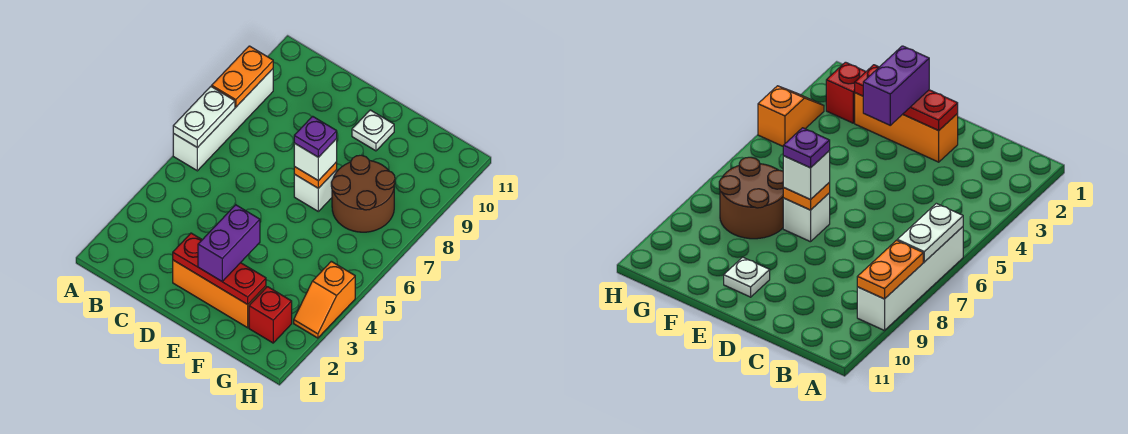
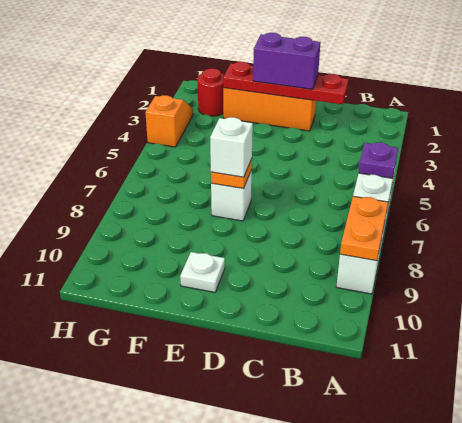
red 1x3 plate [173,233,266,305] -> red 1x4 plate [223,62,349,104]
purple 1x2 brick [198,205,260,282] -> purple 1x2 brick turned to [253,33,321,89]
purple 1x1 plate [294,116,337,157] -> purple 1x1 plate moved to [359,142,398,178]
brown 2x2 round brick [331,155,395,232] -> none
red 1x1 brick [249,287,292,343] -> red 1x1 round brick [198,68,224,116]

